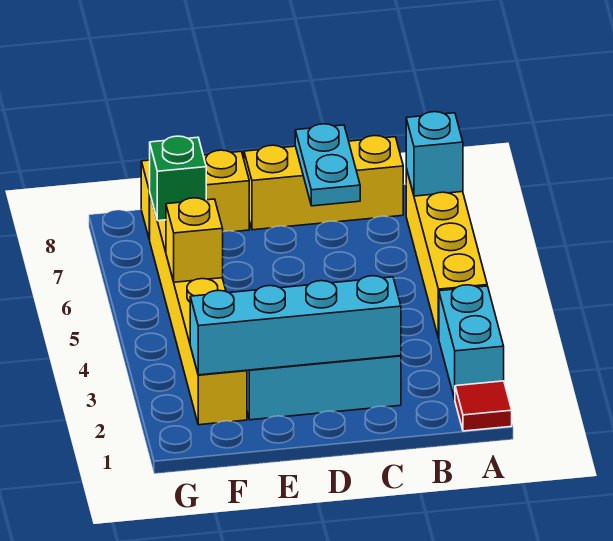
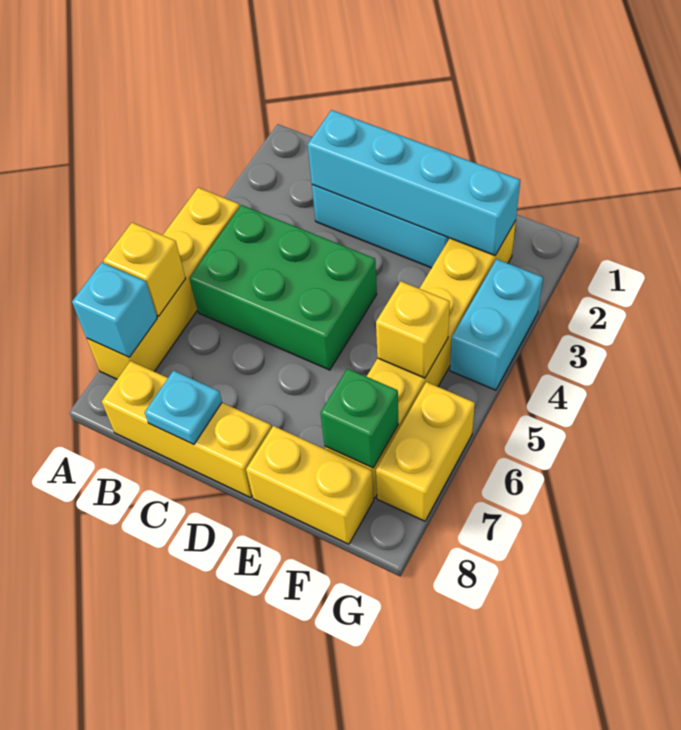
red 1x1 tile [455,381,512,431] -> none
cyan 1x2 brick [439,285,504,399] -> cyan 1x2 brick moved to [450,259,543,390]
none -> yellow 1x1 brick [103,223,186,316]
none -> green 2x3 brick [189,205,377,370]
cyan 1x2 plate [295,124,360,206] -> cyan 1x1 plate [145,371,222,444]
none -> yellow 1x2 brick [376,382,475,521]

